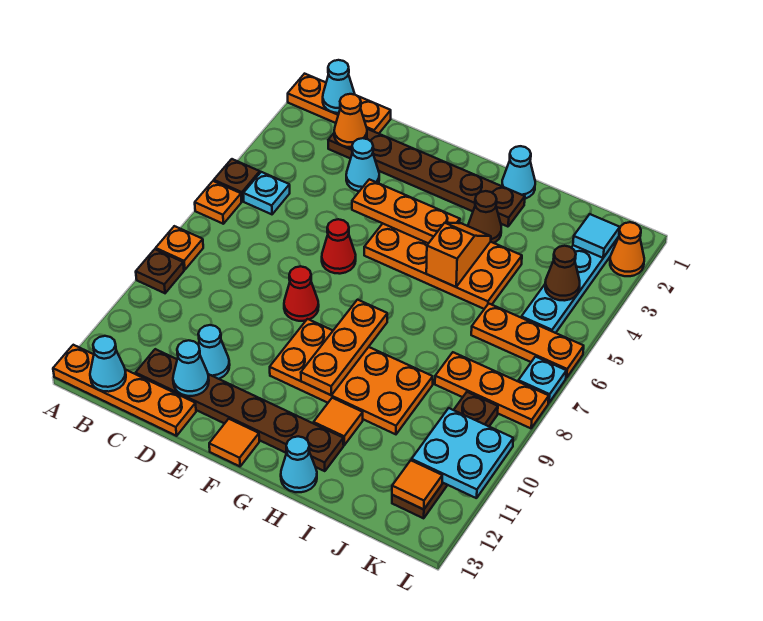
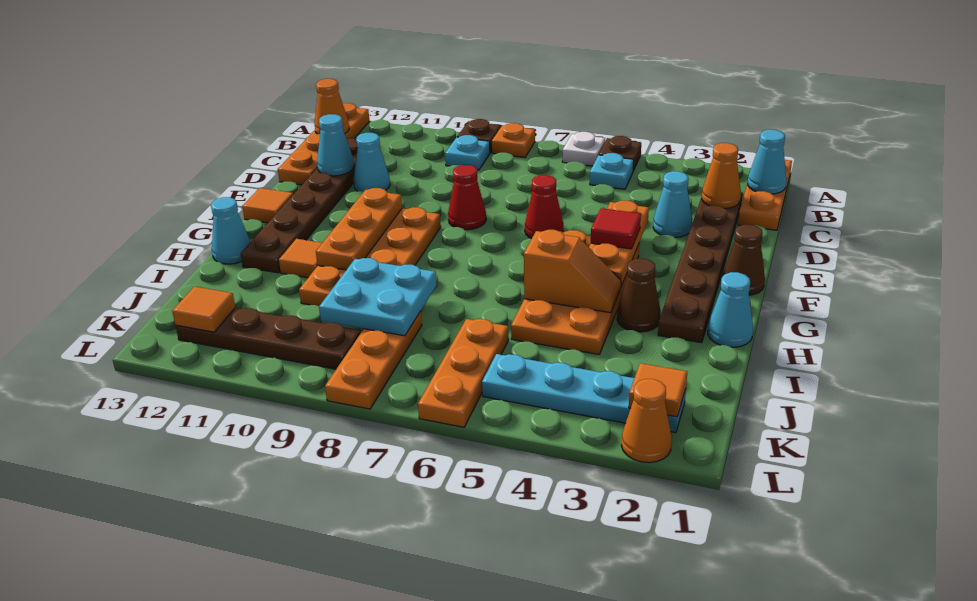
orange 1x1 plate [195,181,242,224] -> white 1x1 plate [562,132,605,166]
cyan 1x1 cone [90,336,126,392] -> orange 1x1 cone [315,79,349,134]
none -> red 1x1 tile [591,208,641,249]
orange 1x3 plate [301,300,387,395] -> orange 1x3 plate turned to [316,188,402,270]
cyan 1x1 tile [573,214,620,258] -> orange 1x1 tile [629,363,687,417]
brown 1x1 cone [545,246,580,301] -> brown 1x1 cone moved to [723,225,765,295]
cyan 2x2 plate [412,408,513,498] -> cyan 2x2 plate moved to [319,258,436,336]
cyan 1x1 plate [518,357,566,403] -> cyan 1x1 plate moved to [445,135,490,170]

